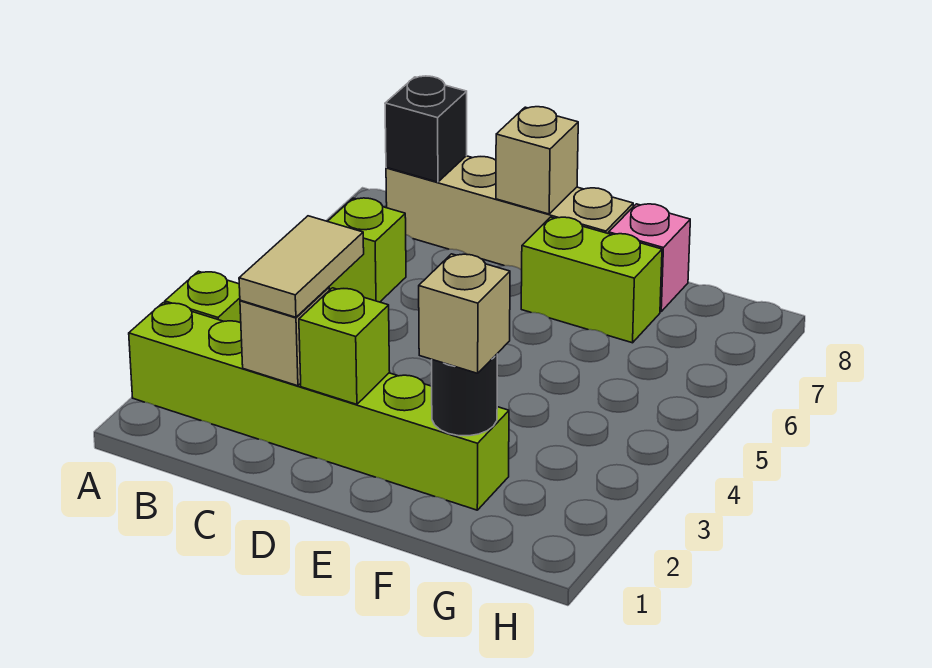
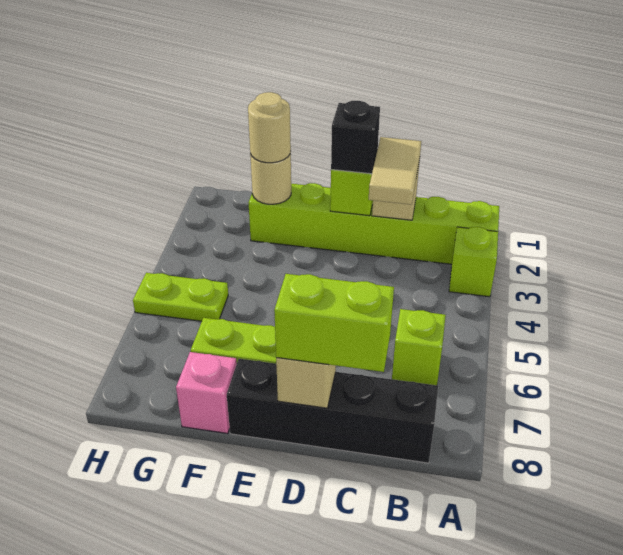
tan 1x4 brick [386,156,633,270] -> black 1x4 brick [227,359,438,463]
black 1x1 brick [385,76,467,182] -> black 1x1 brick moved to [331,101,380,174]
none -> lime 1x2 brick [274,274,394,372]
black 1x1 round brick [432,354,497,436] -> tan 1x1 round brick [250,152,291,204]
tan 1x1 brick [419,254,510,373] -> tan 1x1 round brick [248,92,291,163]
none -> lime 1x2 plate [133,273,228,321]

